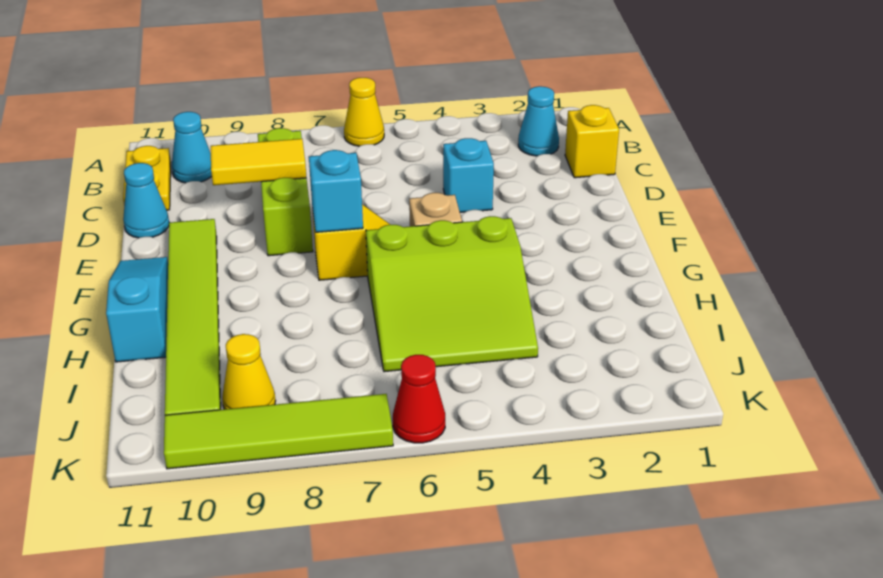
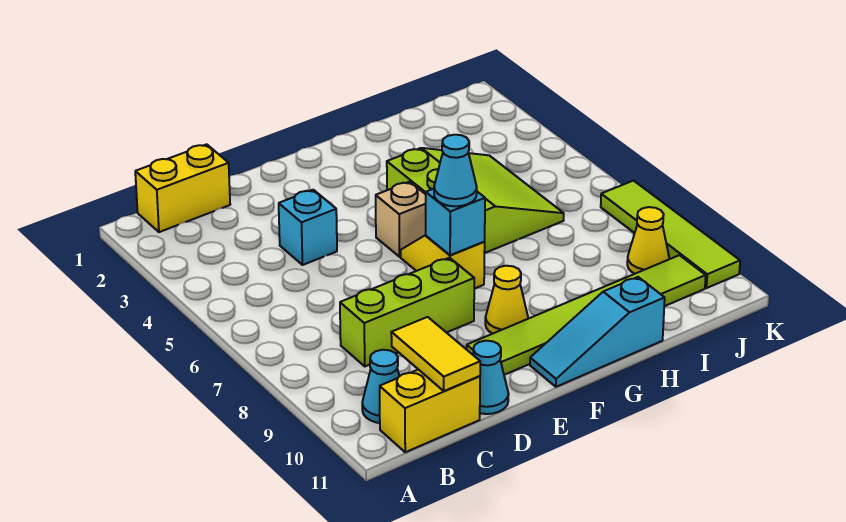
yellow 1x1 cone [344,78,384,146] -> yellow 1x1 cone moved to [485,266,528,334]
cyan 1x1 cone [518,86,559,156] -> cyan 1x1 cone moved to [434,135,477,206]
yellow 1x2 plate [123,146,171,210] -> yellow 1x2 brick [380,370,480,452]
yellow 1x1 brick [565,105,619,178] -> yellow 1x2 brick [135,144,230,232]
yellow 1x2 tile [211,139,306,185] -> yellow 1x2 tile moved to [391,317,480,391]
red 1x1 cone [393,355,445,443] -> none

